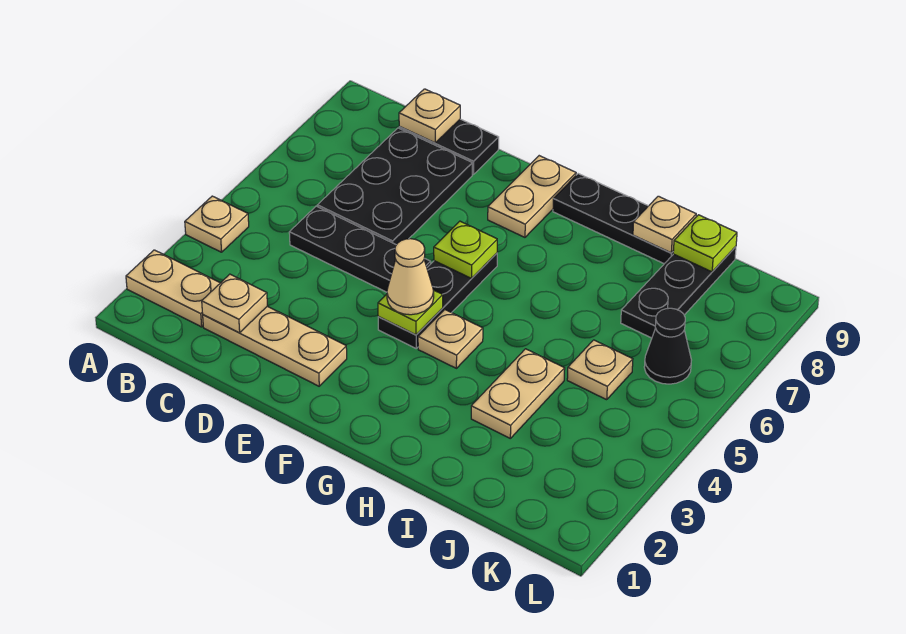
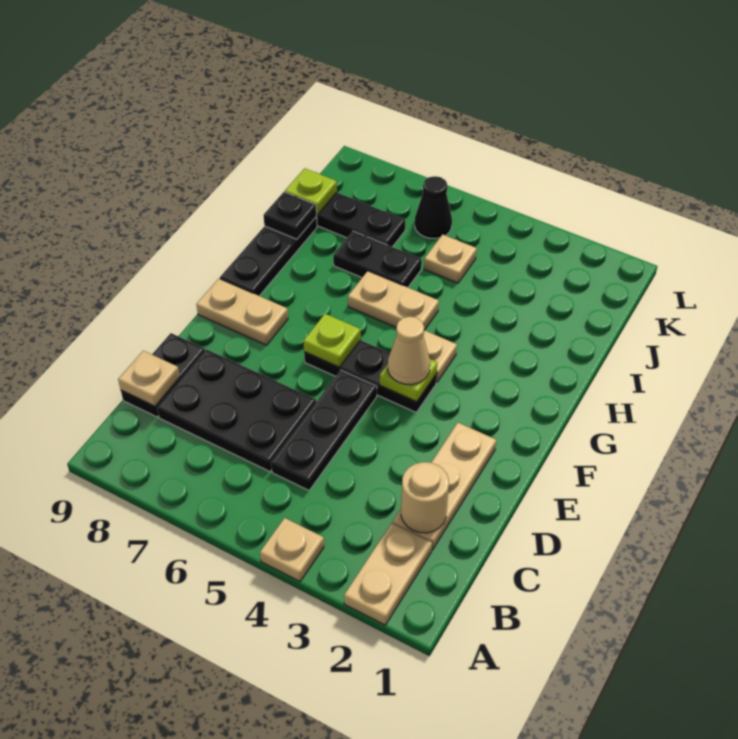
tan 1x1 plate [202,274,267,333] -> tan 1x1 round brick [401,462,449,533]
tan 1x2 plate [471,349,565,438] -> tan 1x2 plate moved to [348,271,439,330]
none -> black 1x2 plate [333,231,422,287]
tan 1x1 plate [633,196,696,253] -> black 1x1 plate [264,192,317,239]

